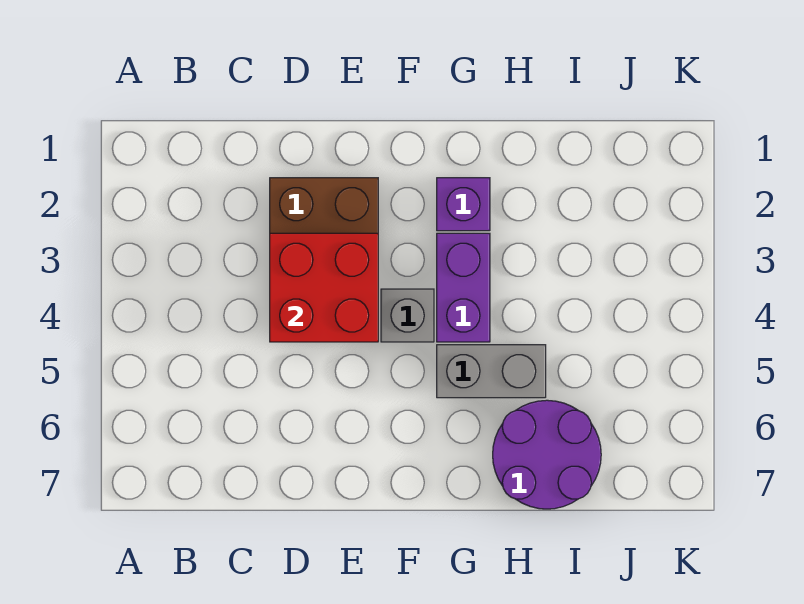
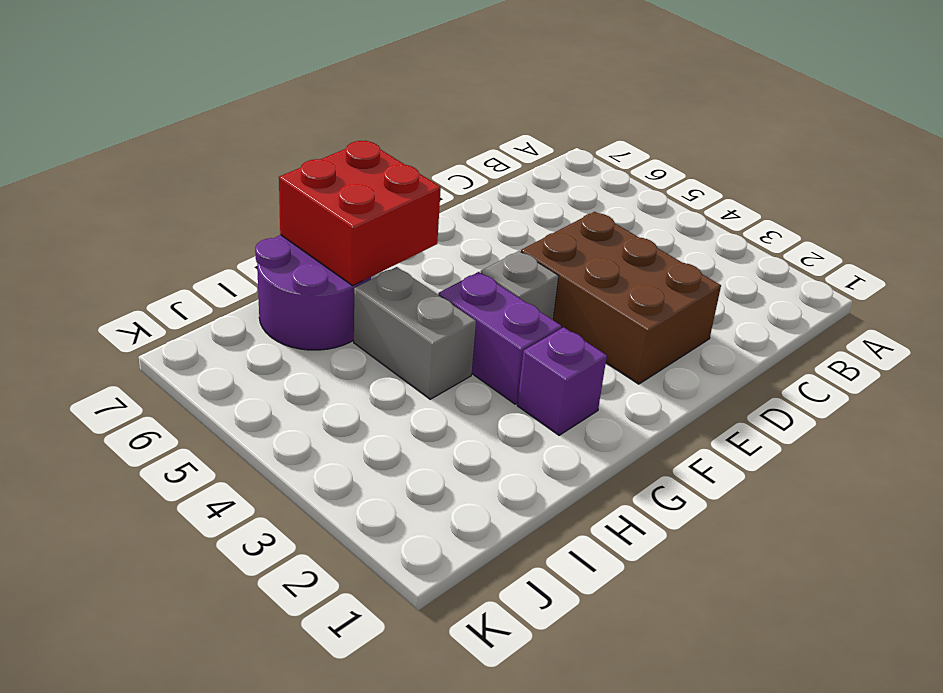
red 2x2 brick [270,233,378,342] -> red 2x2 brick moved to [279,141,441,286]
grey 1x2 brick [437,345,546,398] -> grey 1x2 brick turned to [354,267,476,399]

